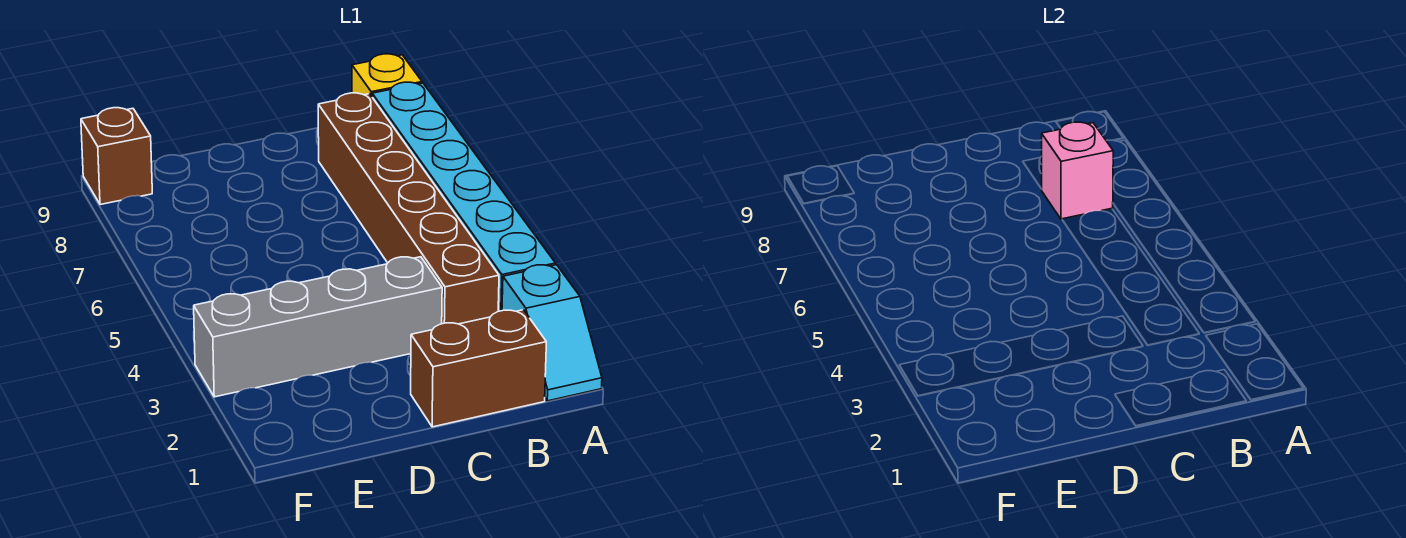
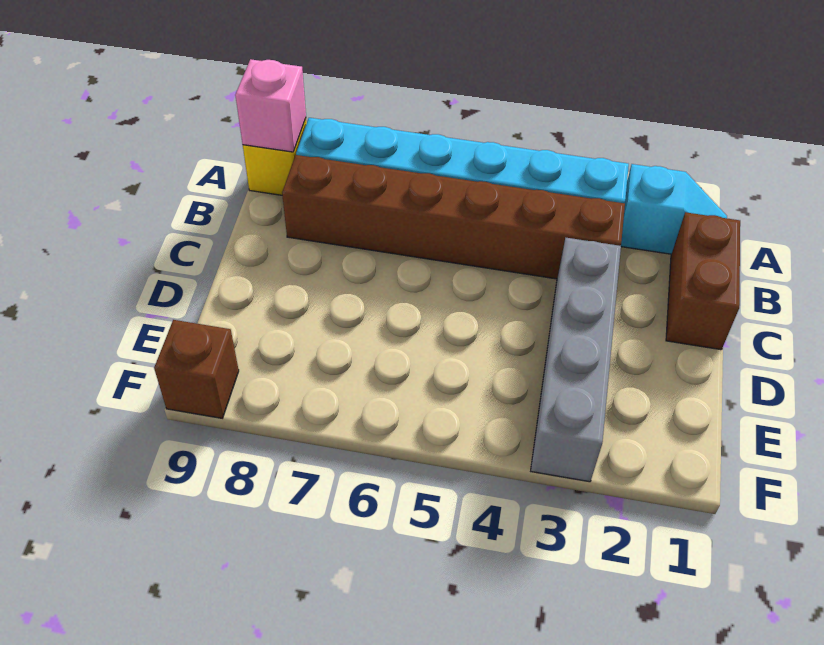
pink 1x1 brick [1042,122,1113,219] -> pink 1x1 brick moved to [235,59,306,152]

